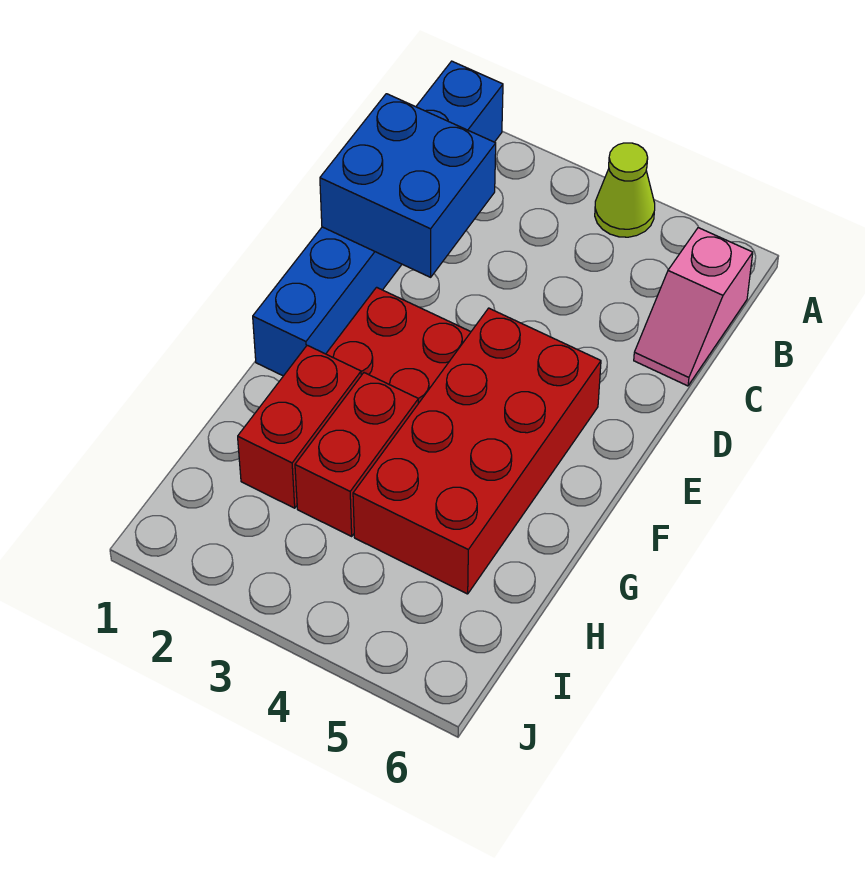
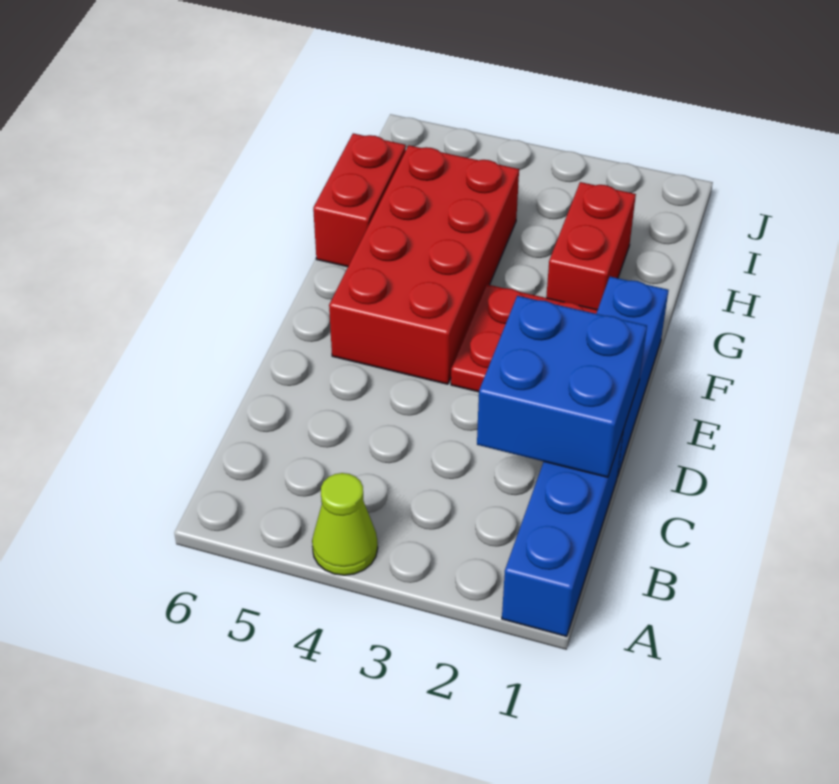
pink 1x2 slope [634,228,753,386] -> none
red 1x2 brick [295,373,418,536] -> red 1x2 brick moved to [313,133,406,267]

